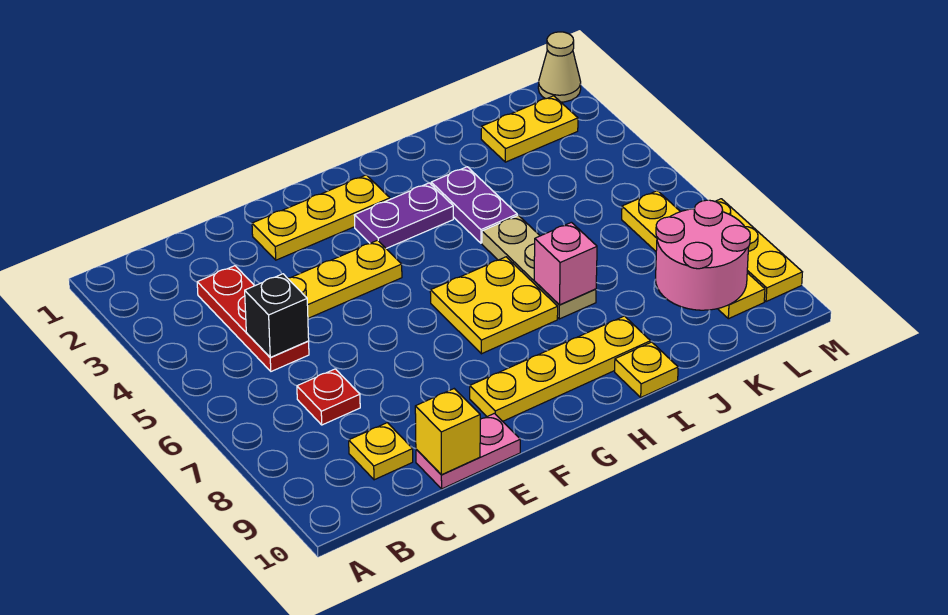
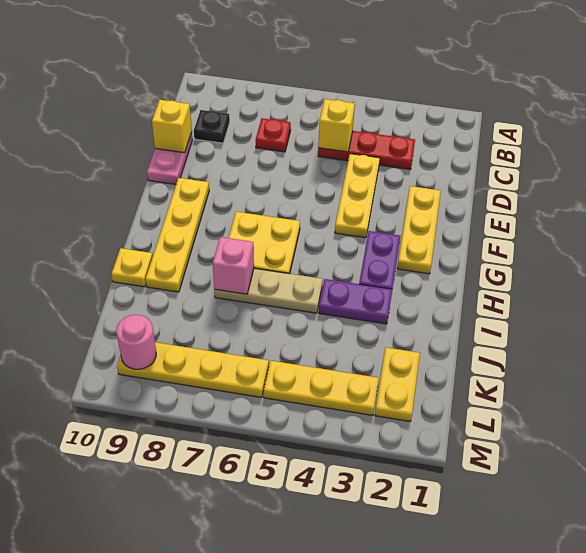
black 1x1 brick [245,274,309,358] -> yellow 1x1 brick [318,99,355,152]
yellow 1x1 plate [349,423,413,480] -> black 1x1 plate [194,110,230,143]
pink 2x2 round brick [656,200,750,310] -> pink 1x1 round brick [116,315,156,369]
tan 1x1 cone [538,32,581,102] -> none
yellow 1x3 plate [715,199,802,302] -> yellow 1x3 plate moved to [264,361,379,415]

